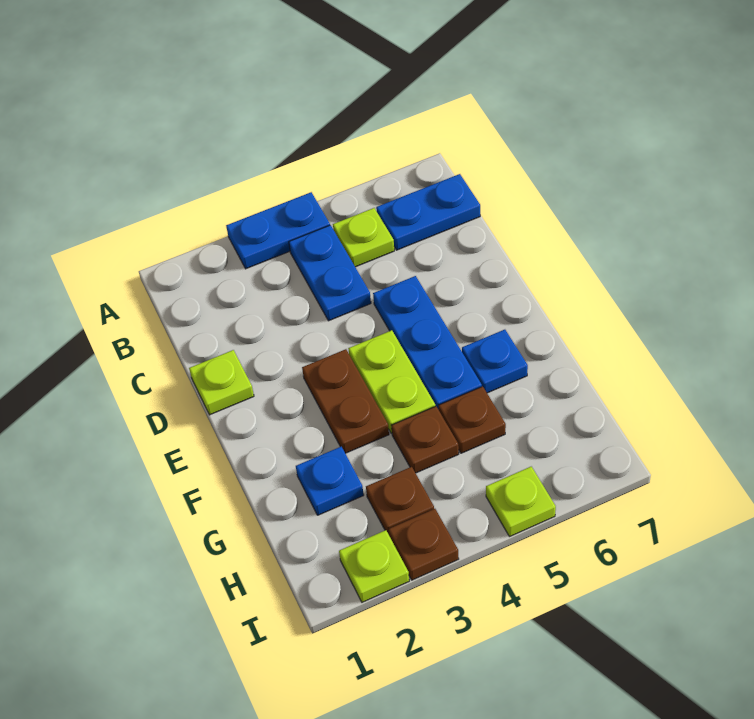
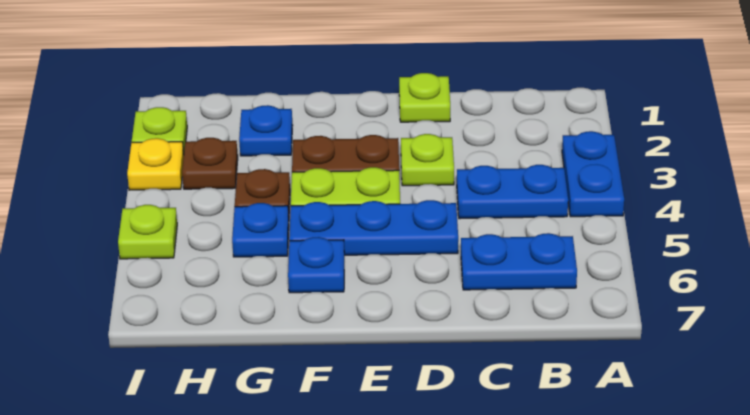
lime 1x1 plate [333,208,394,267] -> lime 1x1 plate moved to [401,134,454,186]
blue 1x2 plate [376,174,480,250] -> blue 1x2 plate turned to [461,233,577,290]
brown 1x1 plate [439,386,506,453] -> blue 1x1 plate [232,203,289,257]
brown 1x1 plate [389,509,459,580] -> yellow 1x1 plate [127,138,184,190]

